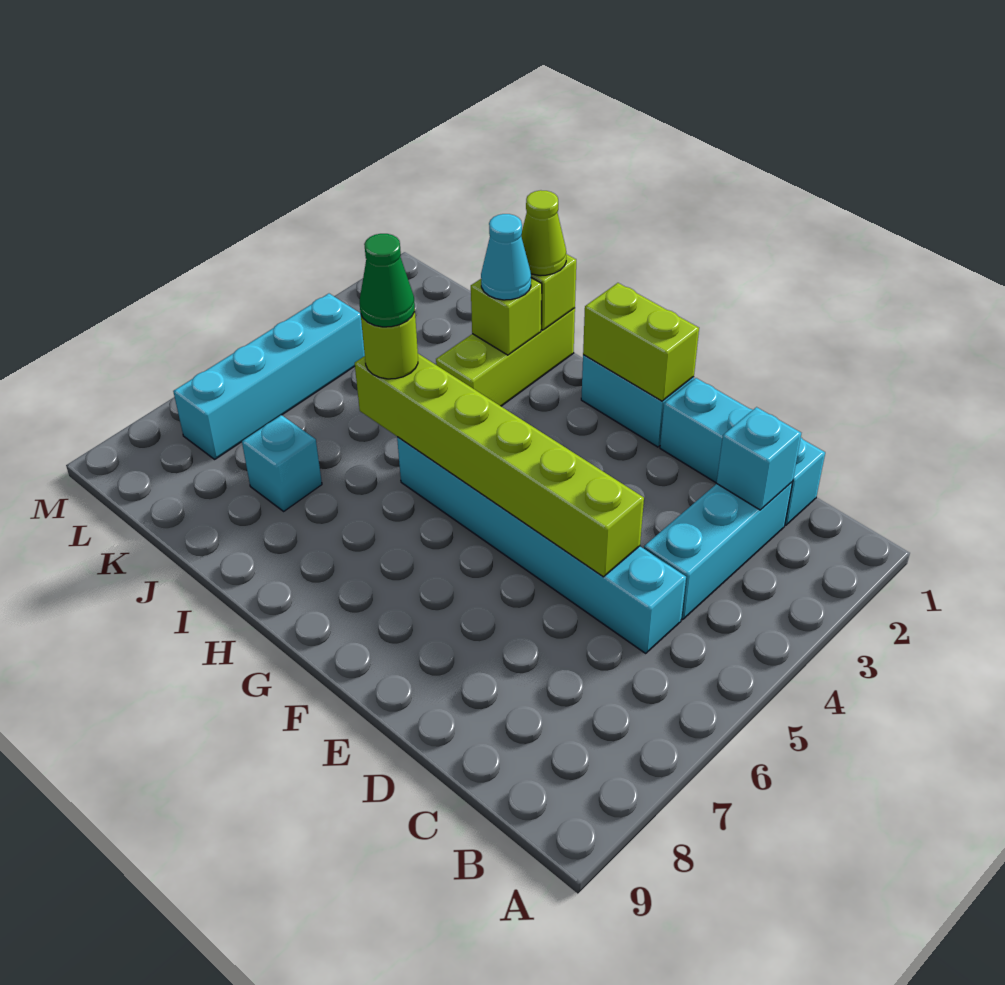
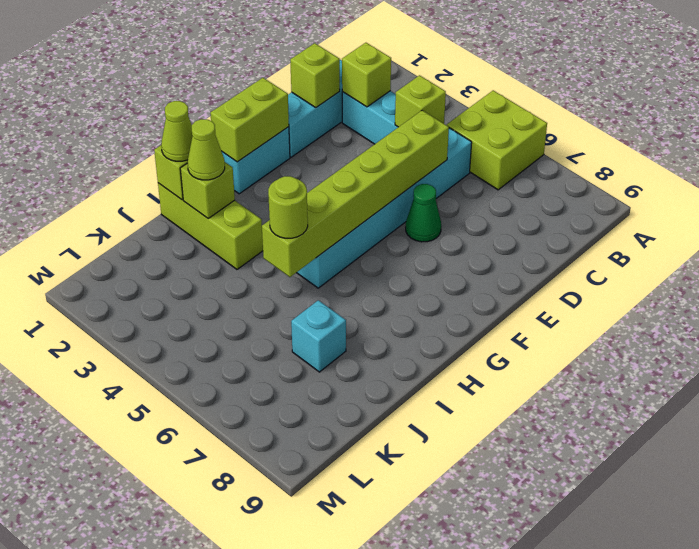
none -> lime 2x2 brick [447,90,547,190]
cyan 1x1 brick [717,407,801,510] -> lime 1x1 brick [342,43,391,107]
none -> lime 1x1 brick [395,75,446,127]
none -> lime 1x1 brick [290,43,340,107]
cyan 1x1 cone [481,214,531,300] -> lime 1x1 cone [188,119,225,180]
green 1x1 cone [360,234,415,327] -> green 1x1 cone moved to [406,184,441,242]
cyan 1x4 brick [173,294,365,459] -> none

